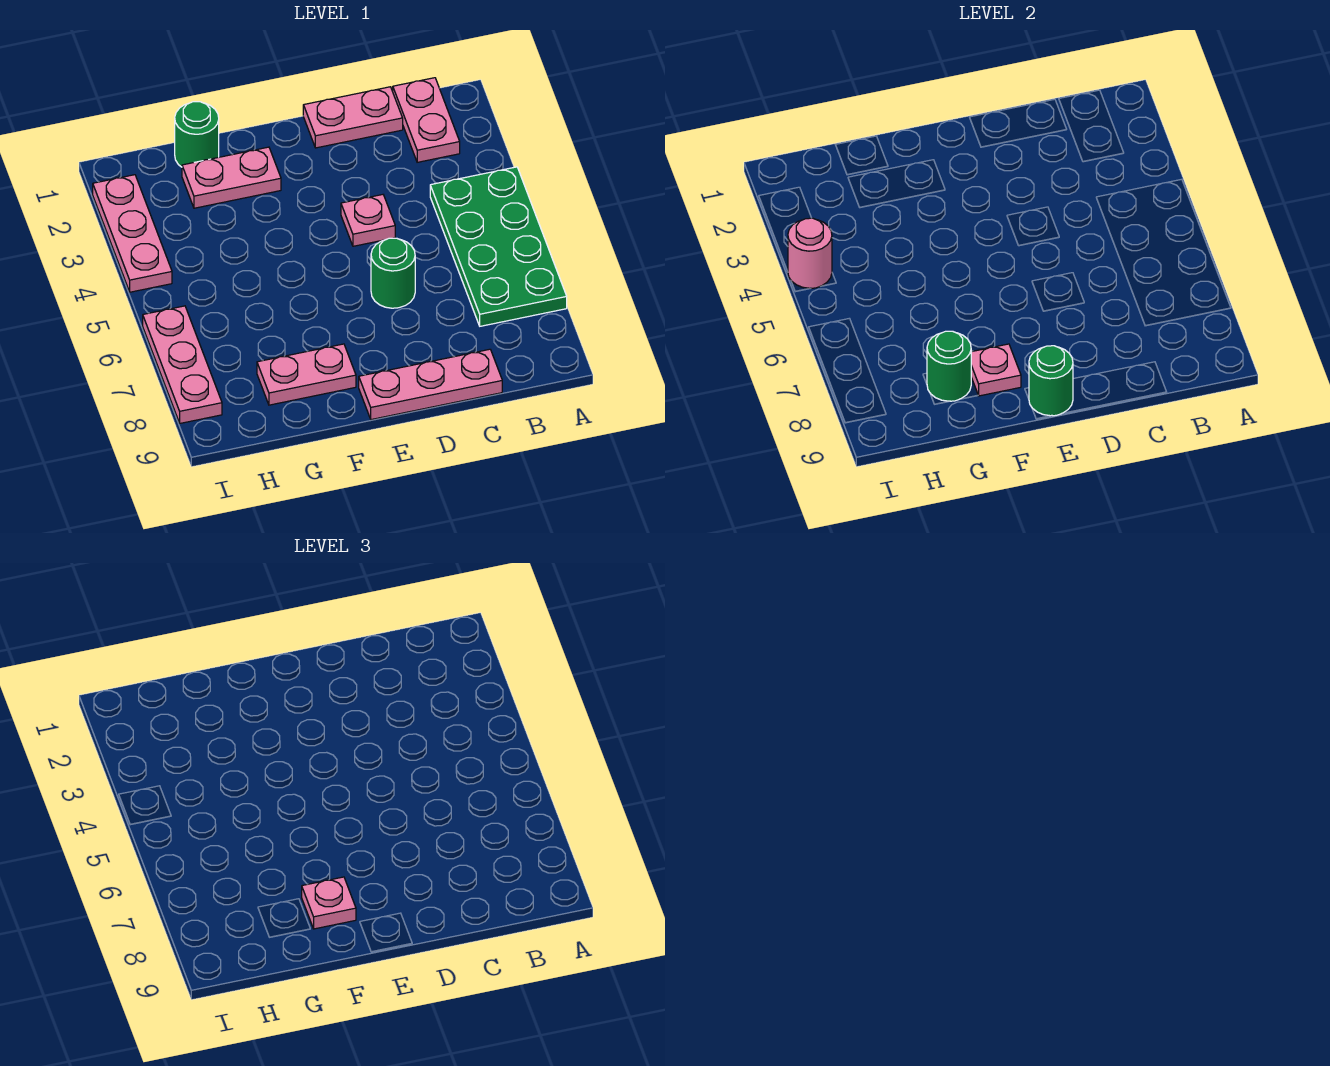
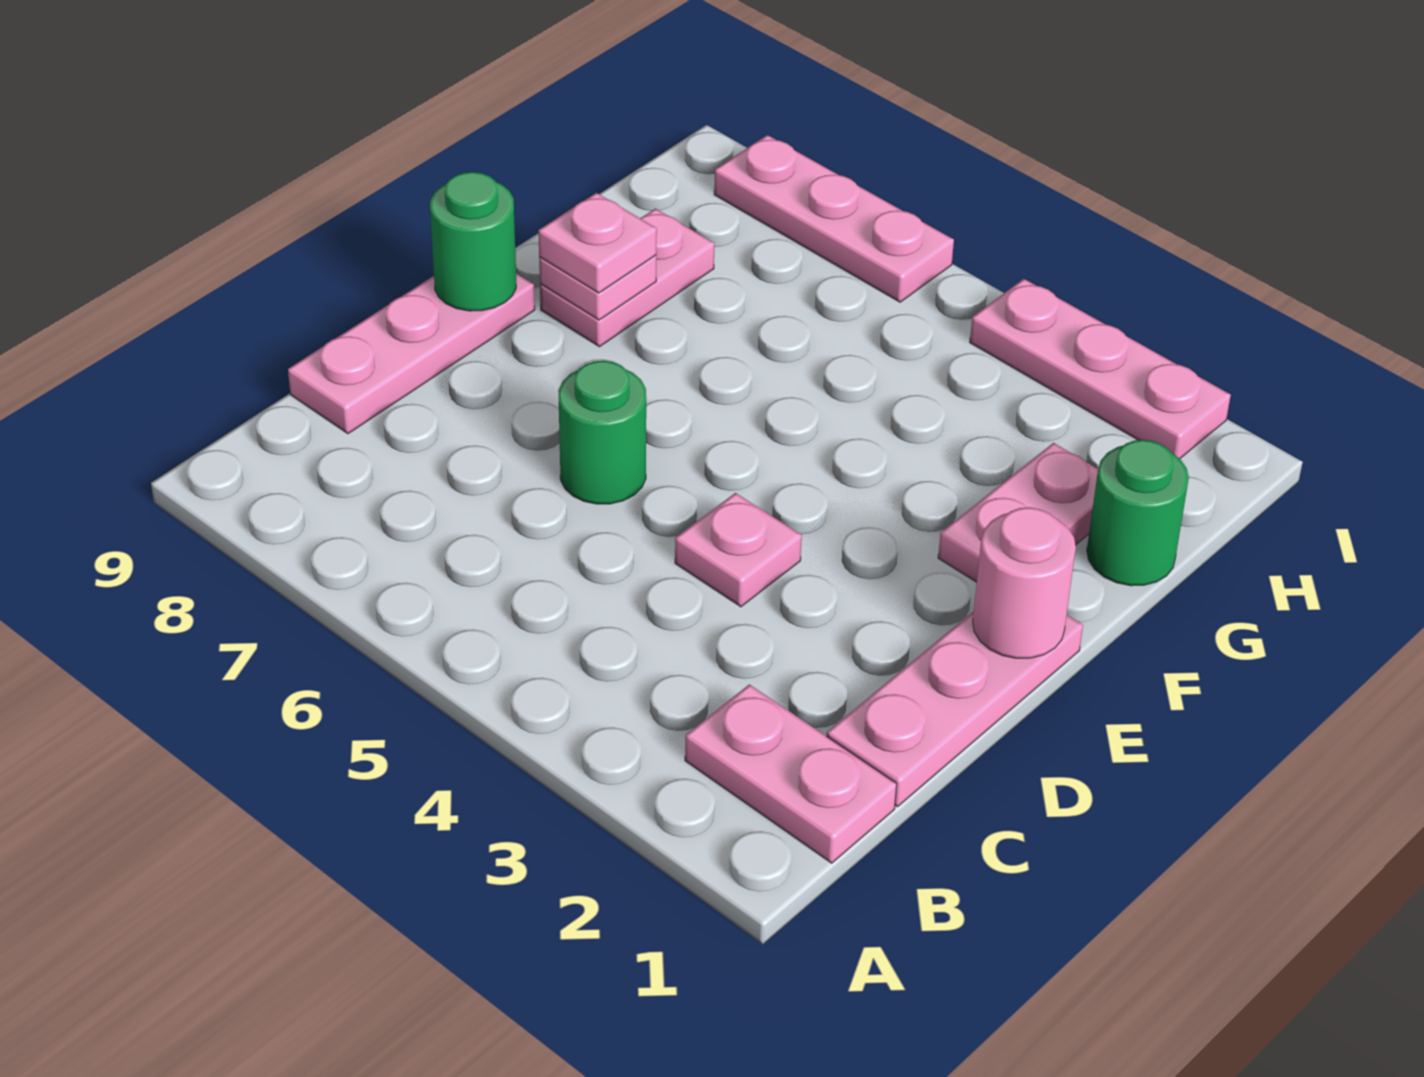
green 2x4 plate [430,167,567,326] -> none
pink 1x2 plate [303,87,403,148] -> pink 1x3 plate [827,611,1083,807]
green 1x1 round brick [927,331,971,401] -> none
pink 1x1 round brick [788,218,832,288] -> pink 1x1 round brick moved to [973,507,1076,658]

